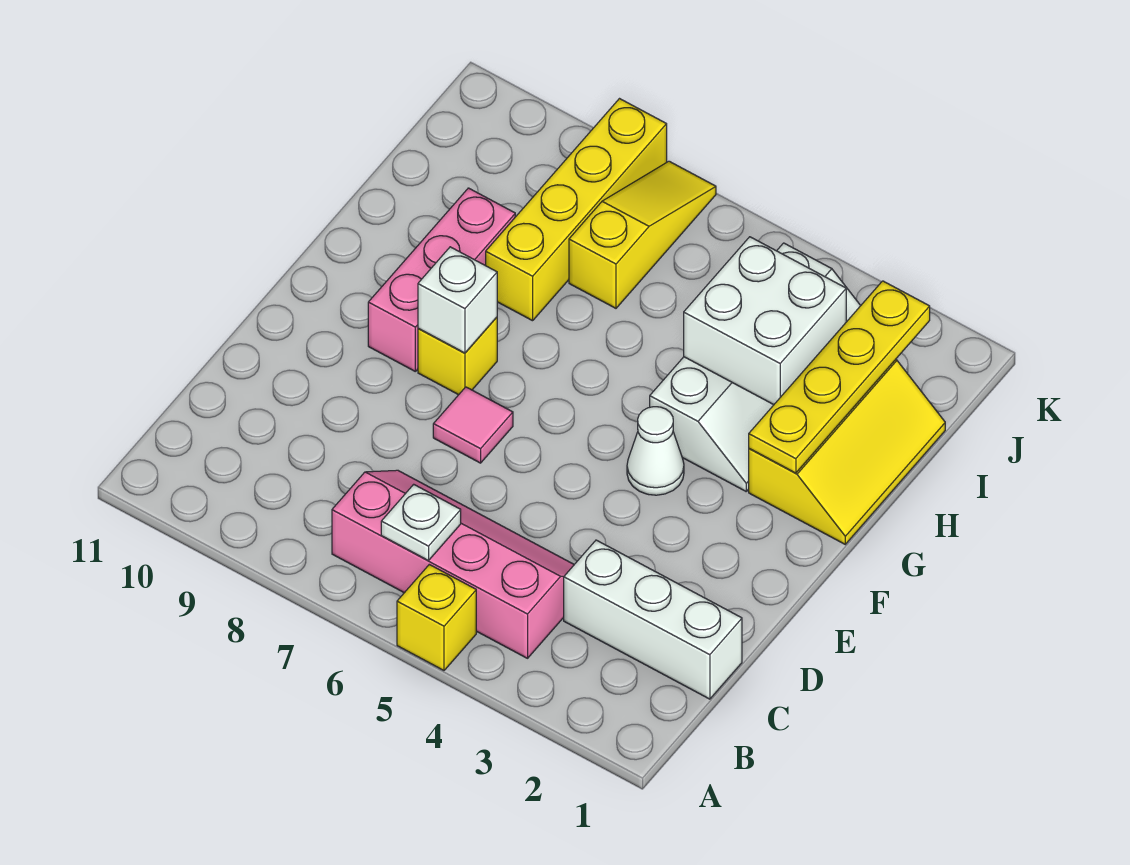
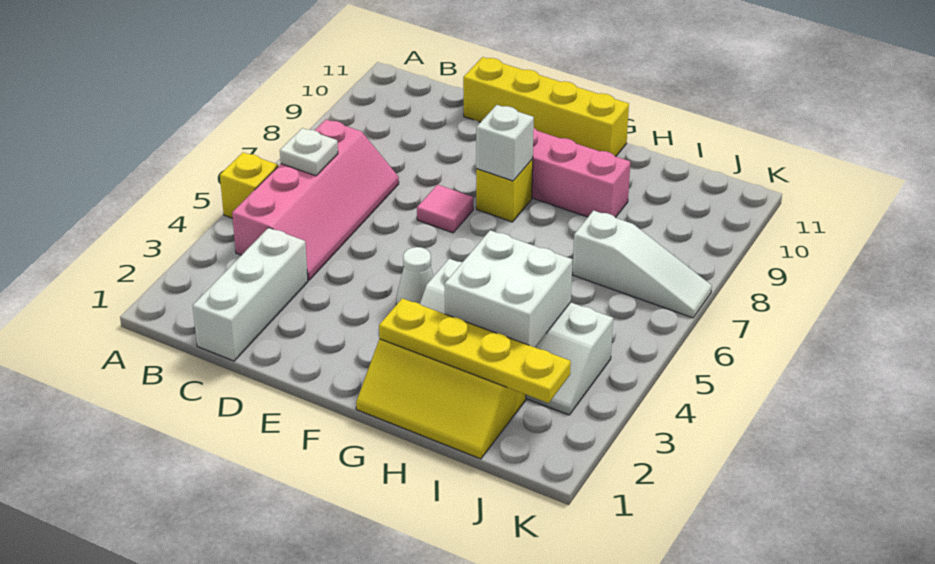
yellow 1x4 brick [486,99,667,321] -> yellow 1x4 brick moved to [463,57,629,157]
yellow 1x3 slope [569,161,716,308] -> white 1x3 slope [572,210,712,318]

